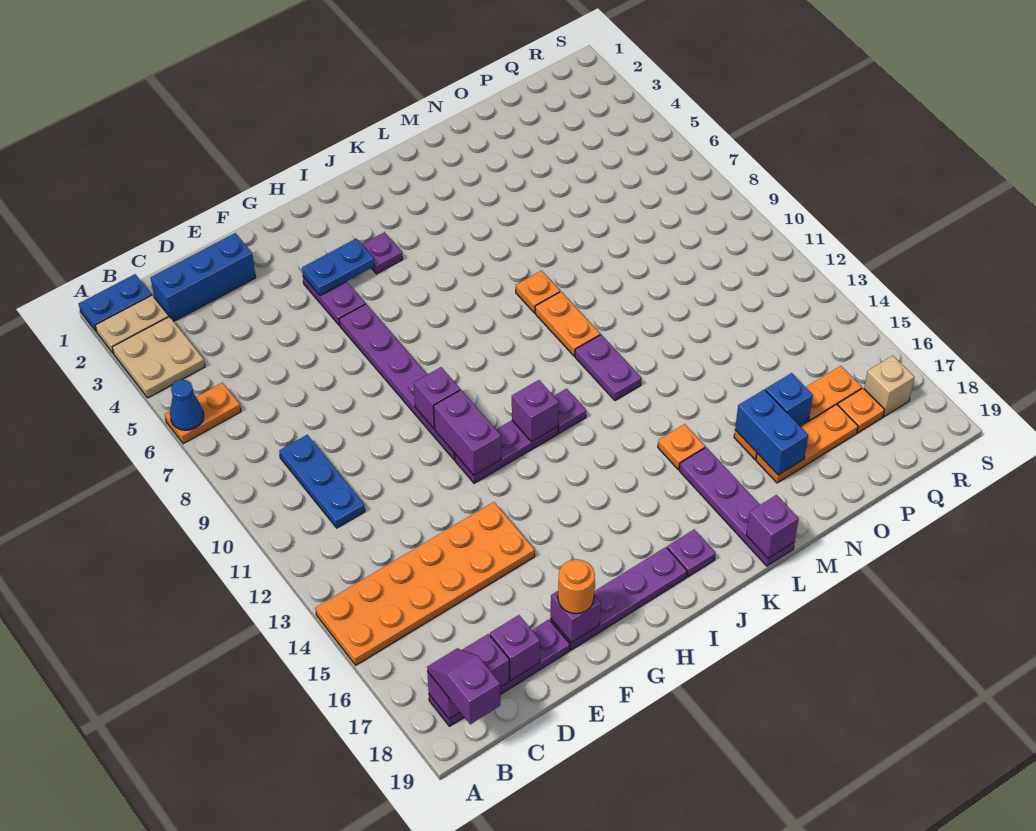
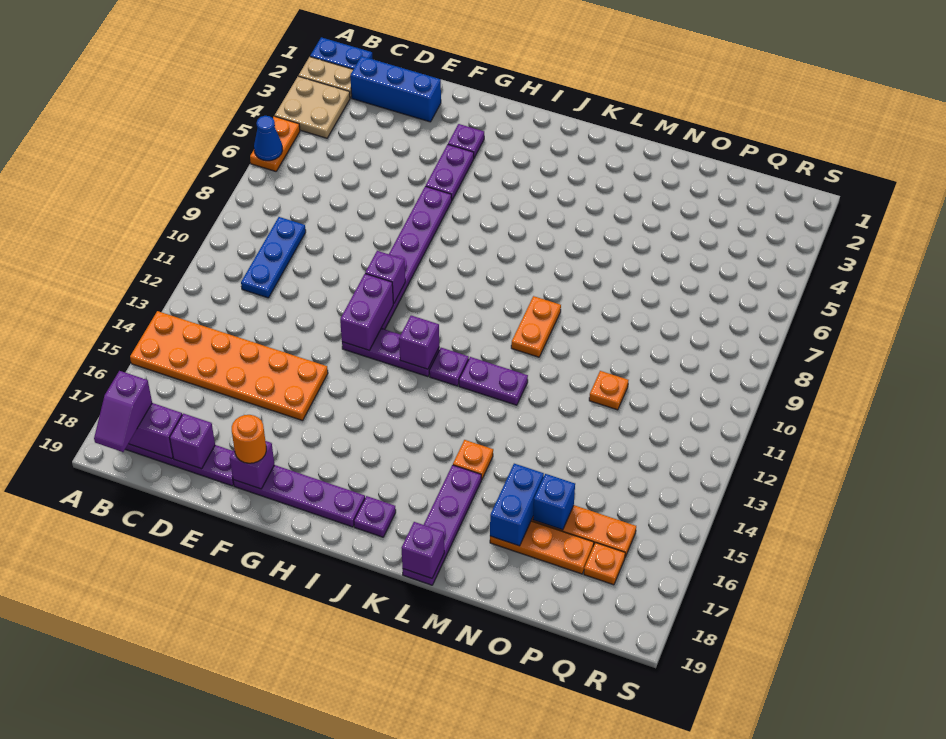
orange 1x2 plate [165,383,241,444] -> orange 1x2 plate turned to [250,116,300,171]
purple 1x2 slope [427,648,500,724] -> purple 1x2 slope turned to [94,371,152,452]
blue 1x2 plate [302,238,374,296] -> none
purple 1x1 plate [362,232,403,274] -> purple 1x1 plate moved to [448,124,484,158]
orange 1x1 plate [516,271,560,313] -> orange 1x1 plate moved to [589,371,628,410]
purple 1x2 plate [575,335,641,400] -> purple 1x2 plate turned to [459,357,528,405]
tan 1x1 brick [864,355,914,416] -> none

